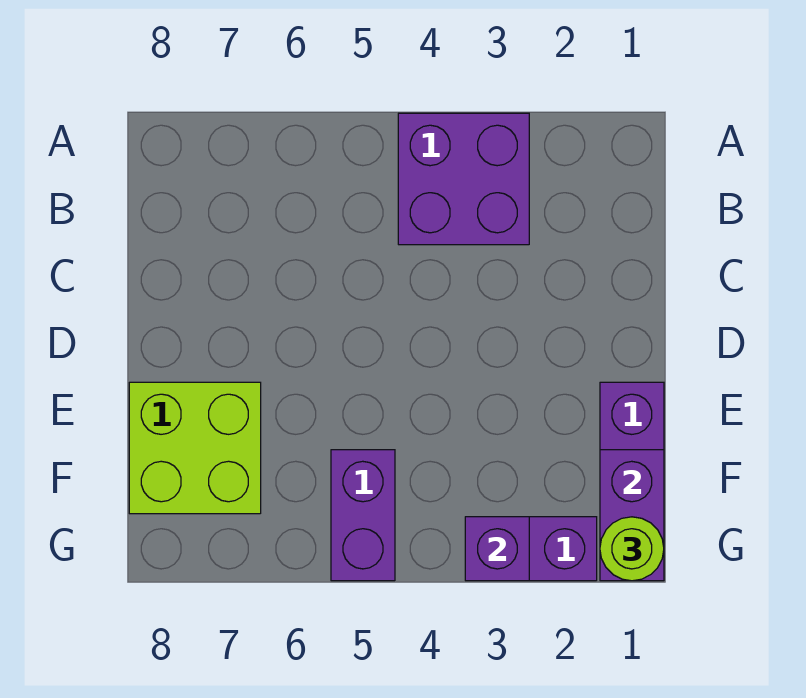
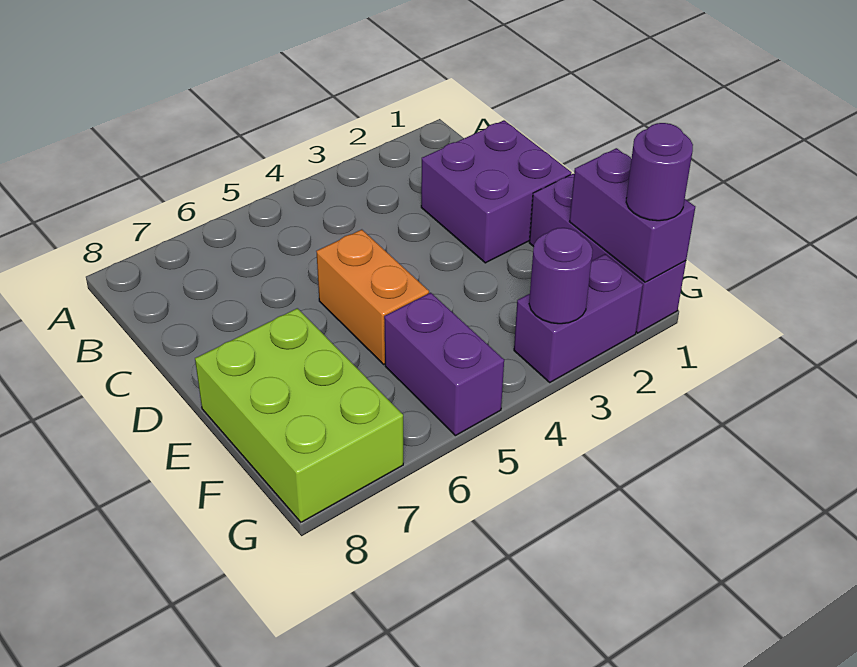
purple 2x2 brick [398,113,529,245] -> purple 2x2 brick moved to [421,120,571,263]
none -> orange 1x2 brick [316,230,429,364]
lime 2x2 brick [129,382,261,514] -> lime 2x3 brick [195,308,403,522]
lime 1x1 round brick [600,517,664,581] -> purple 1x1 round brick [626,123,693,221]
purple 1x1 brick [465,517,529,581] -> purple 1x1 round brick [529,228,593,324]

